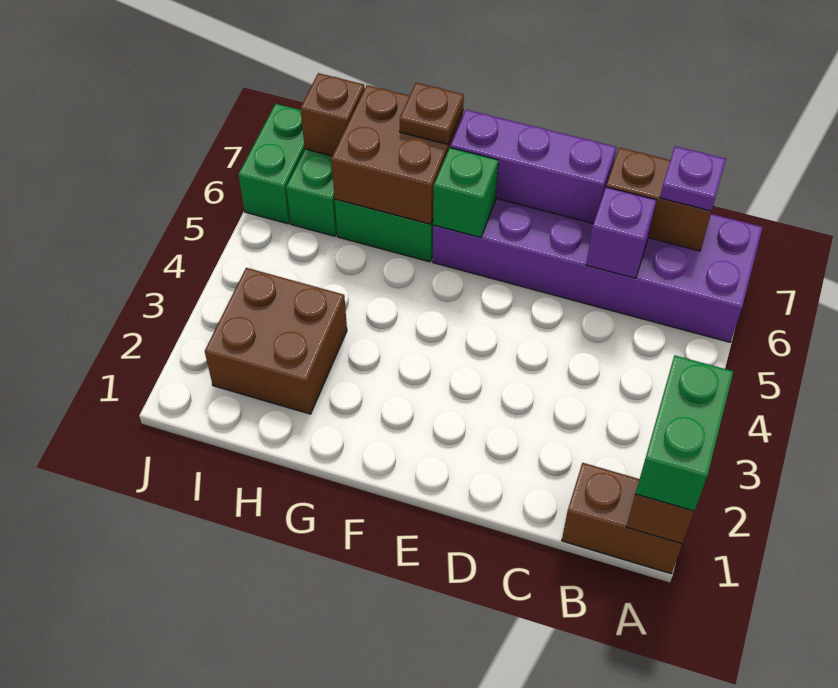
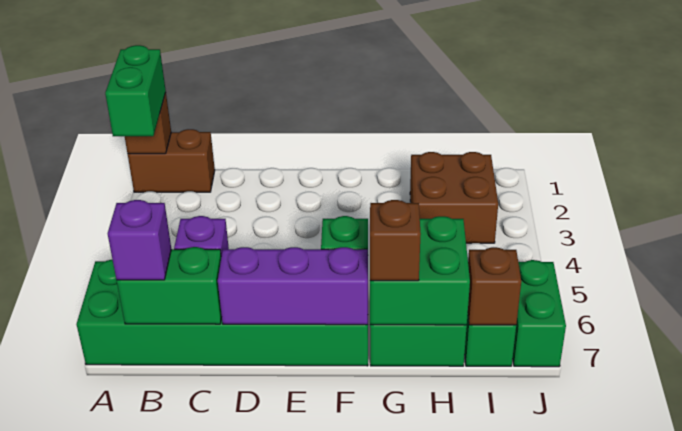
purple 2x6 brick [433,199,763,342] -> green 2x6 brick [77,260,368,366]
brown 1x2 brick [606,148,711,251] -> green 1x2 brick [117,247,222,324]
purple 1x1 plate [660,146,726,211] -> purple 1x1 brick [108,200,171,280]
brown 2x2 brick [331,85,463,224] -> green 2x2 brick [370,216,470,325]
brown 1x1 plate [400,83,464,144] -> brown 1x1 brick [370,200,421,281]

